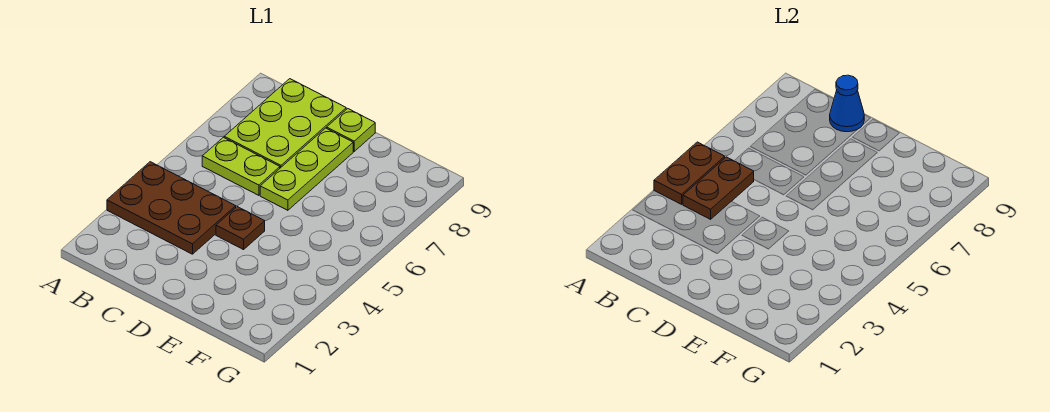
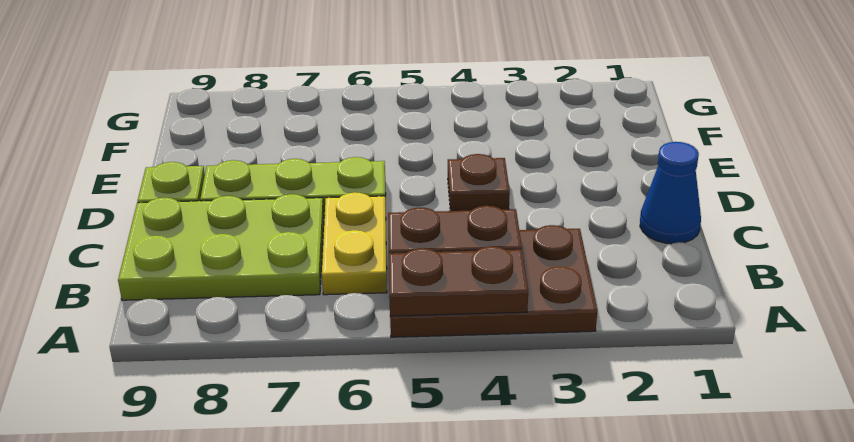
brown 2x3 plate [107,162,236,254] -> brown 2x3 plate turned to [390,225,597,337]
lime 1x2 plate [202,137,280,195] -> yellow 1x2 plate [322,192,387,295]
blue 1x1 cone [830,75,864,132] -> blue 1x1 cone moved to [640,142,701,244]

